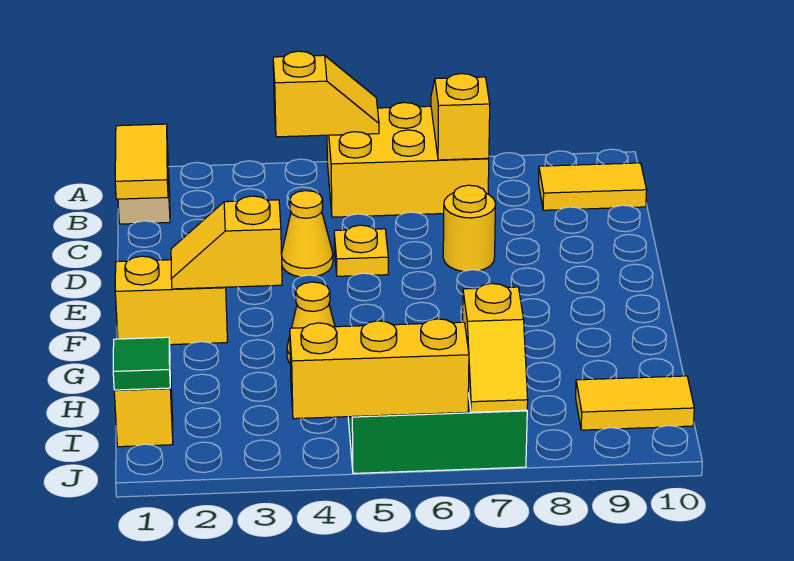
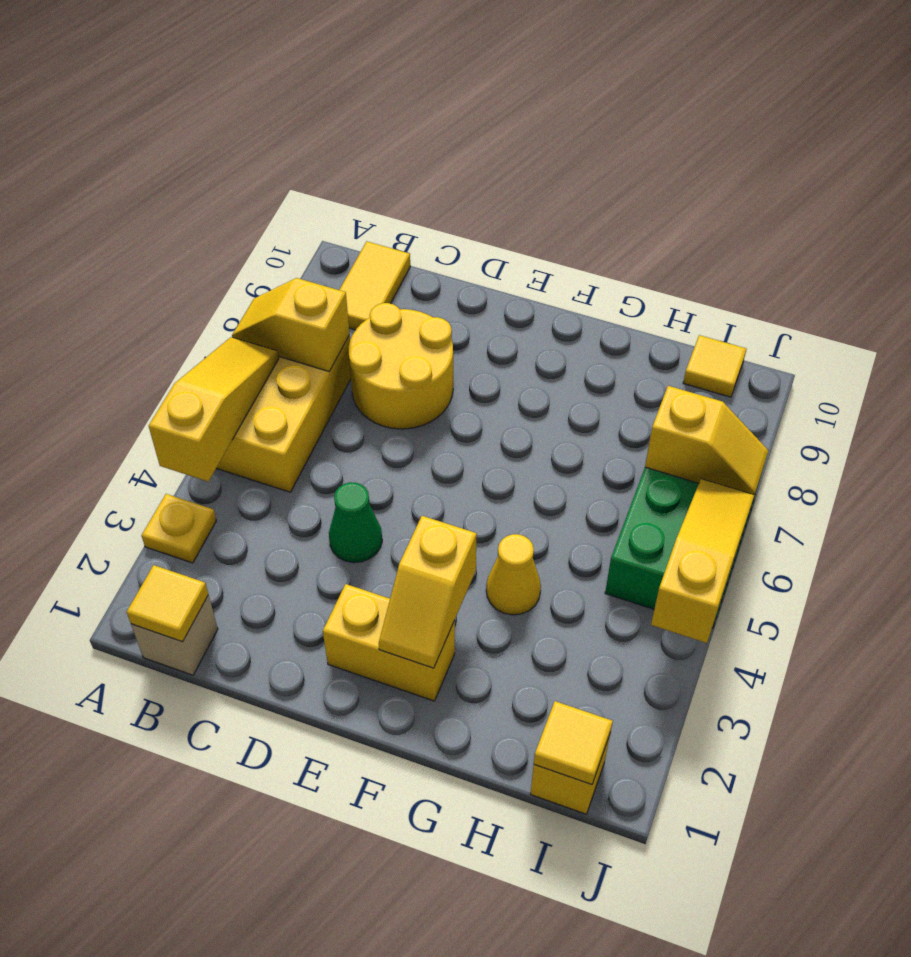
yellow 1x2 slope [273,51,379,137] -> yellow 1x3 slope [149,337,279,481]
yellow 1x2 tile [115,124,168,199] -> yellow 1x1 tile [127,565,208,642]
yellow 1x1 cone [281,191,333,277] -> green 1x1 cone [329,482,382,563]
yellow 1x1 plate [334,225,388,276] -> yellow 1x1 plate moved to [142,494,216,563]
yellow 1x1 round brick [443,185,496,272] -> yellow 2x2 round brick [349,303,453,429]
yellow 1x2 brick [115,256,227,345] -> yellow 1x2 brick turned to [323,584,455,701]
green 1x1 tile [113,337,170,390] -> yellow 1x1 tile [534,701,613,785]
yellow 1x2 tile [576,376,694,430] -> yellow 1x1 tile [683,335,746,397]
yellow 1x3 brick [290,319,469,419] -> yellow 1x3 slope [651,479,754,643]

